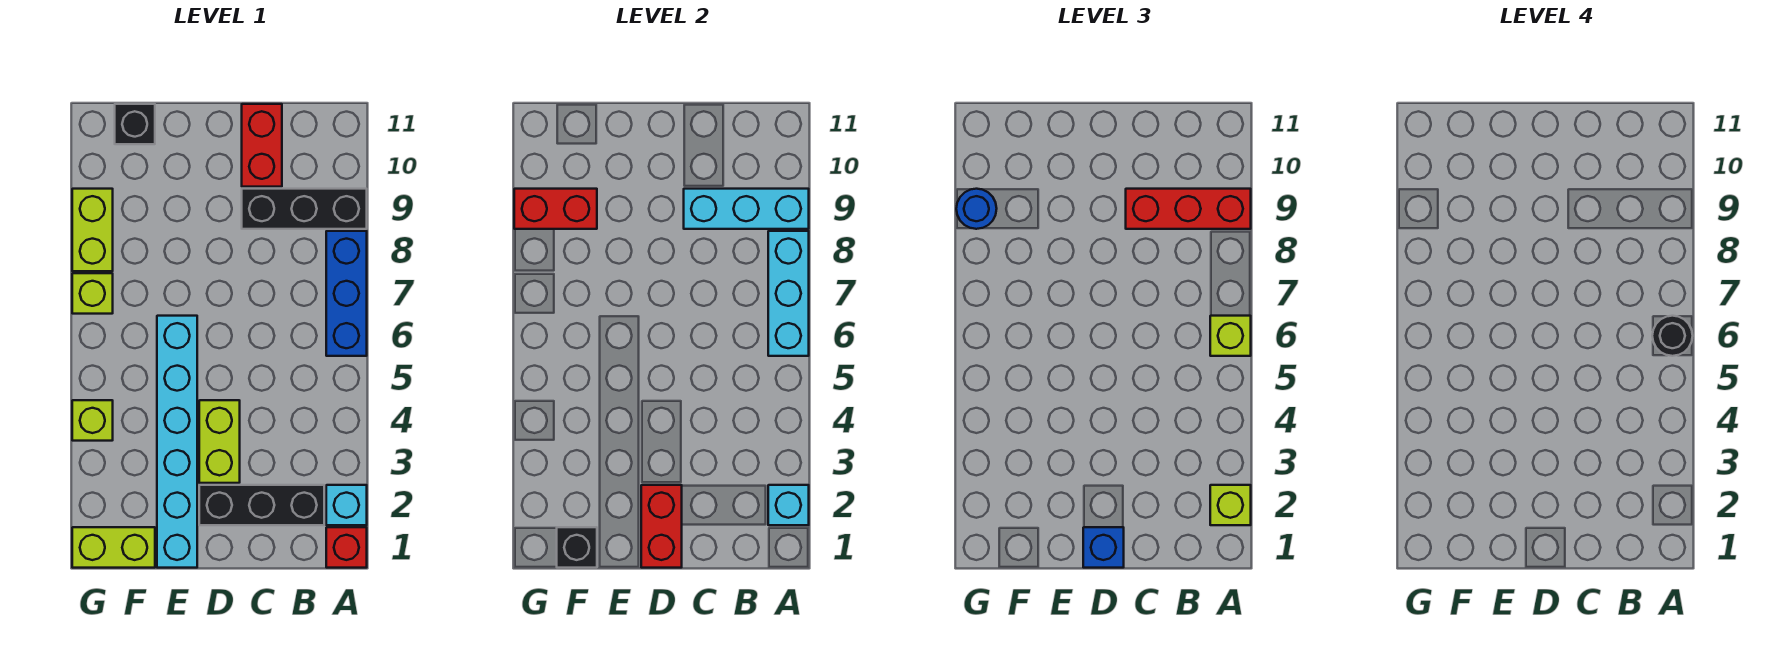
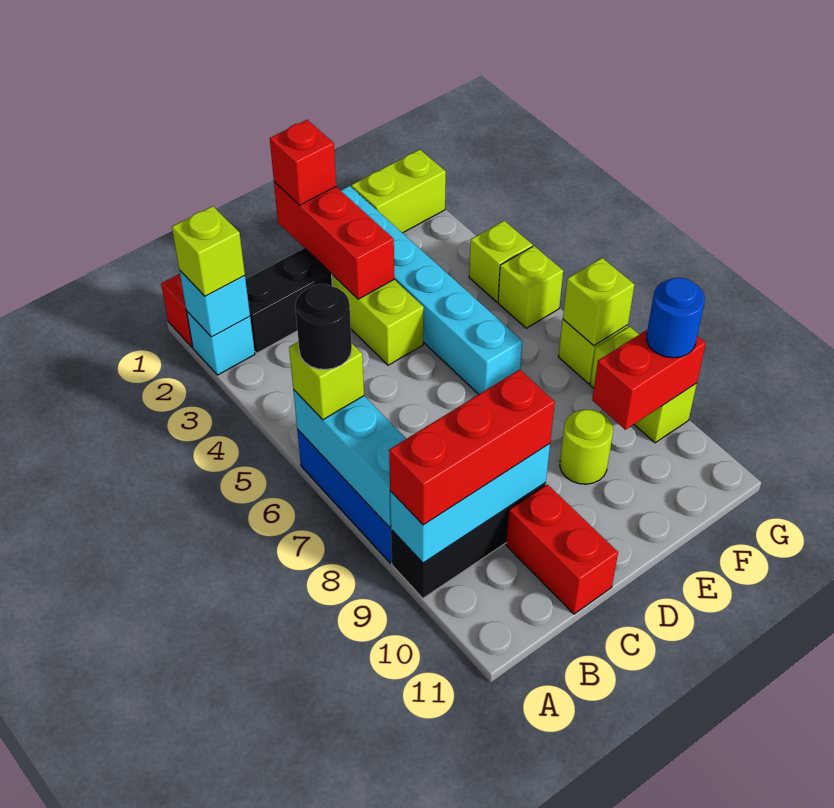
red 1x2 brick [641,485,682,568] -> red 1x3 brick [274,182,394,299]
blue 1x1 brick [1083,527,1124,568] -> red 1x1 brick [270,120,336,205]
none -> lime 1x1 round brick [560,409,613,484]
black 1x1 brick [557,527,597,568] -> none
black 1x1 brick [115,104,155,144] -> none
none -> lime 1x1 brick [498,246,563,328]
none -> lime 1x1 brick [563,258,634,346]

